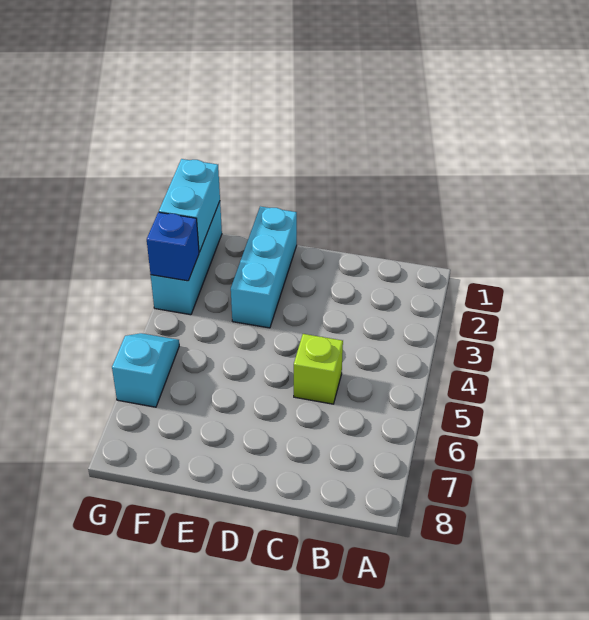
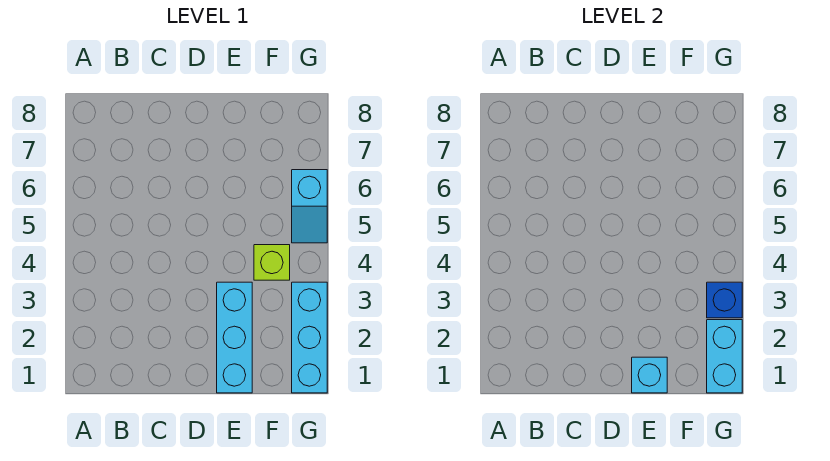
lime 1x1 brick [294,334,343,404] -> lime 1x1 brick moved to [254,245,290,280]
none -> cyan 1x1 brick [632,357,667,393]

